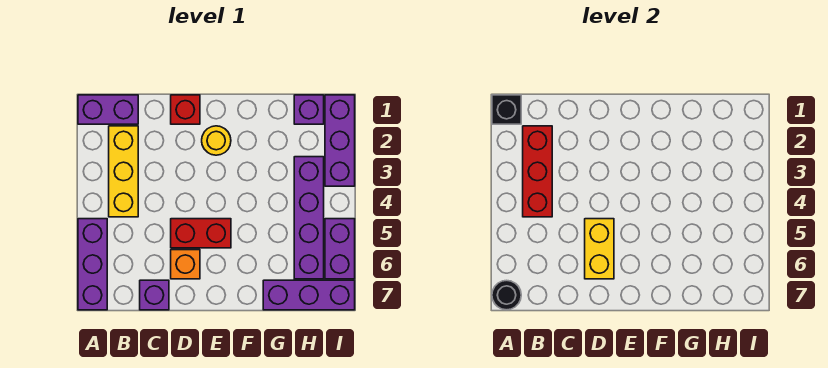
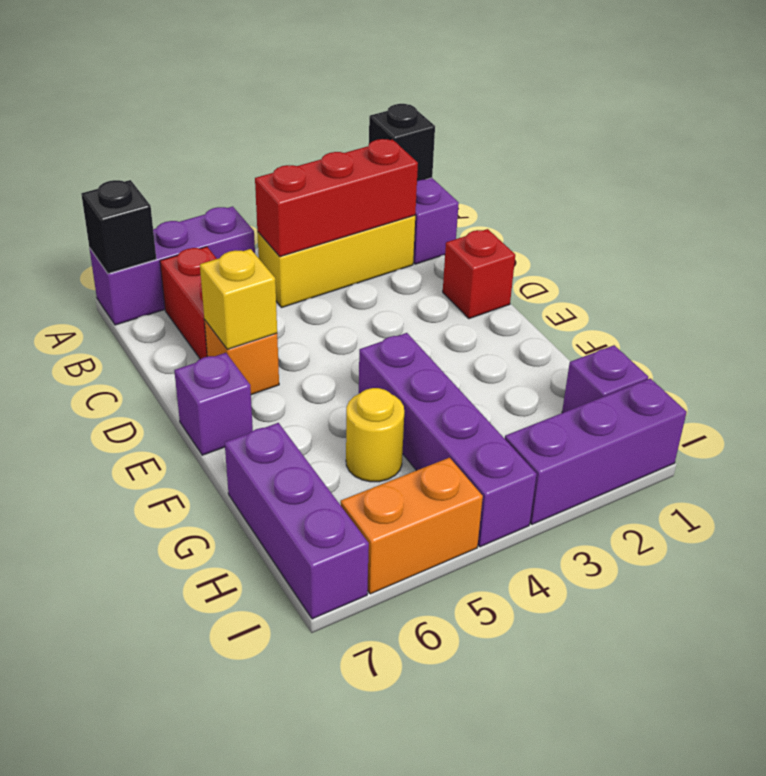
black 1x1 round brick [492,280,521,310] -> black 1x1 brick [81,180,156,274]
purple 1x1 brick [140,280,169,310] -> purple 1x1 brick moved to [174,353,253,455]
red 1x2 brick [171,219,231,248] -> red 1x2 brick moved to [160,247,217,359]
yellow 1x2 brick [585,219,614,279] -> yellow 1x1 brick [200,249,277,349]
yellow 1x1 round brick [202,126,231,155] -> yellow 1x1 round brick moved to [346,388,404,482]
purple 1x4 brick [294,157,324,279] -> purple 1x4 brick turned to [359,333,537,547]
purple 1x2 brick [325,219,355,279] -> orange 1x2 brick [341,458,483,594]

